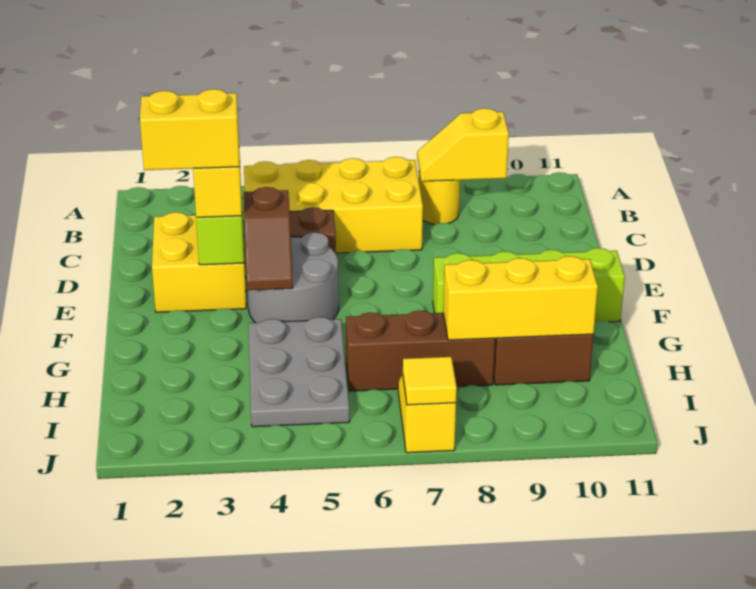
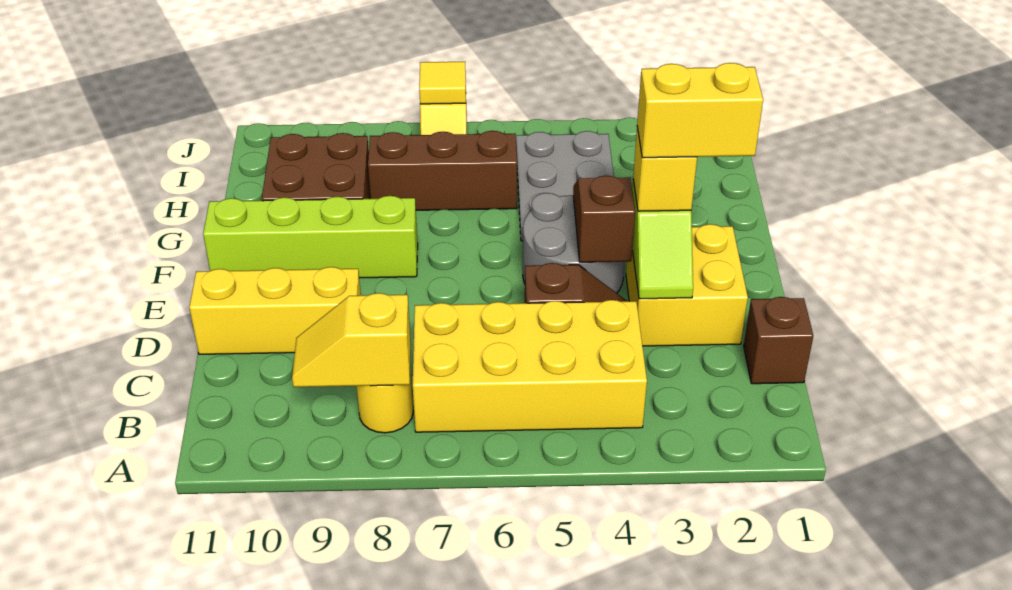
yellow 1x2 slope [417,108,509,181] -> yellow 1x2 slope turned to [292,293,411,387]
none -> brown 1x1 brick [744,297,813,384]
yellow 1x3 brick [443,256,598,340] -> yellow 1x3 brick moved to [189,267,361,354]

